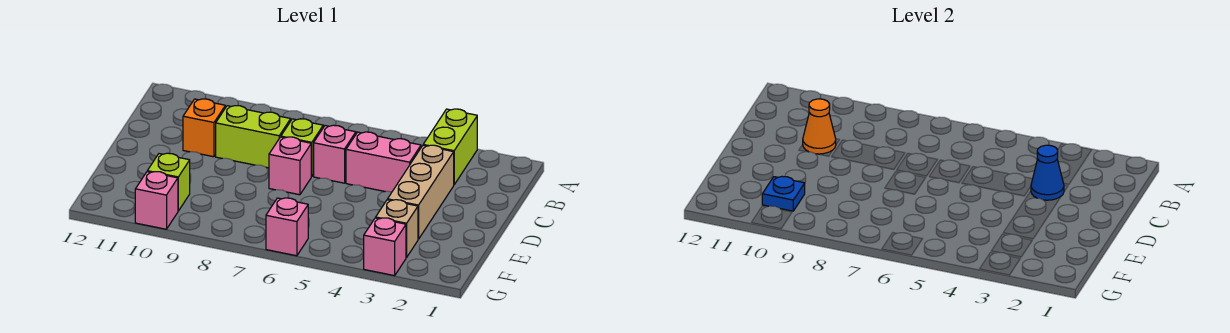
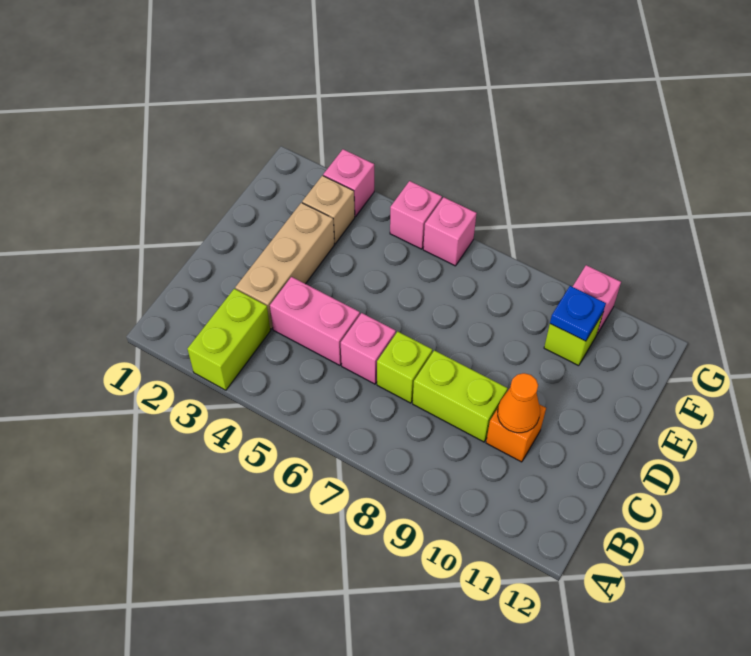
blue 1x1 cone [1031,145,1064,200] -> none
pink 1x1 brick [269,137,311,195] -> pink 1x1 brick moved to [390,181,442,249]

